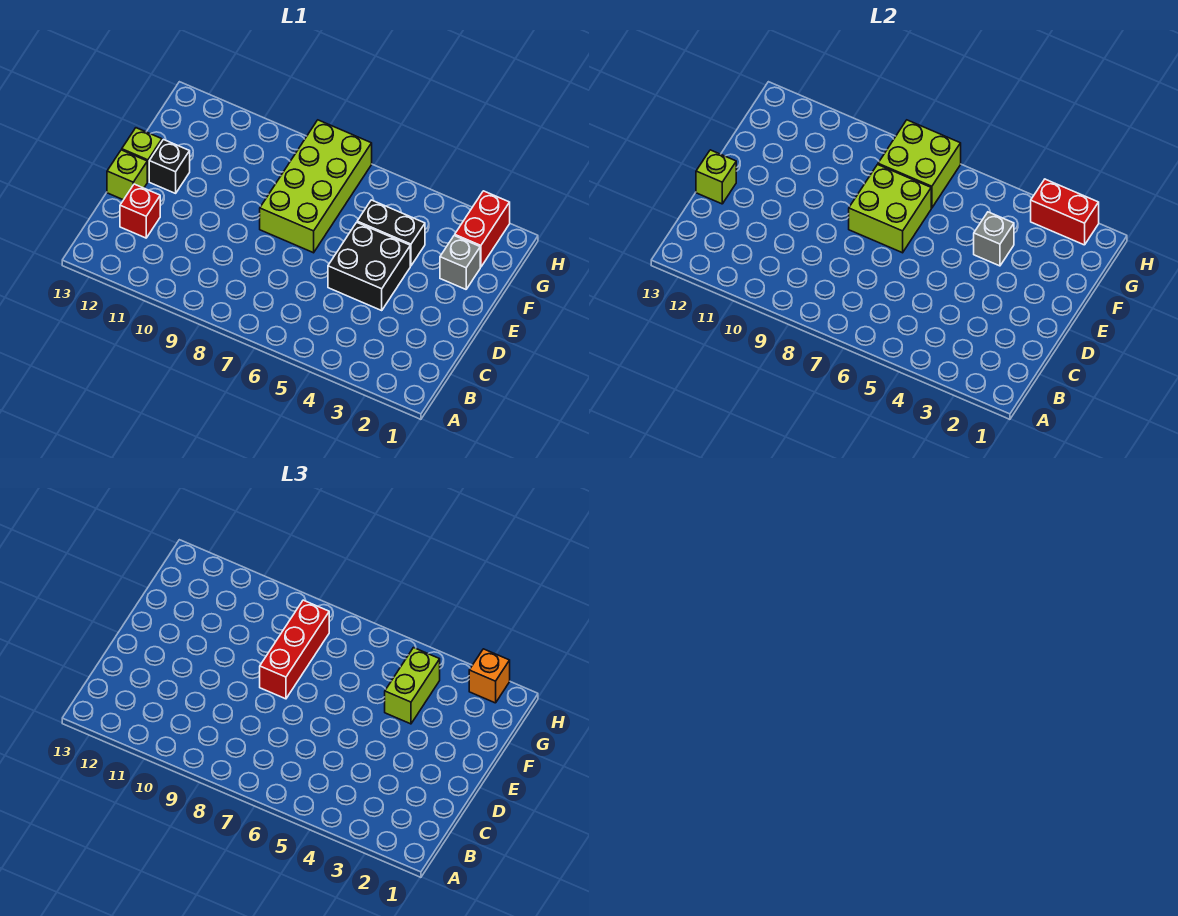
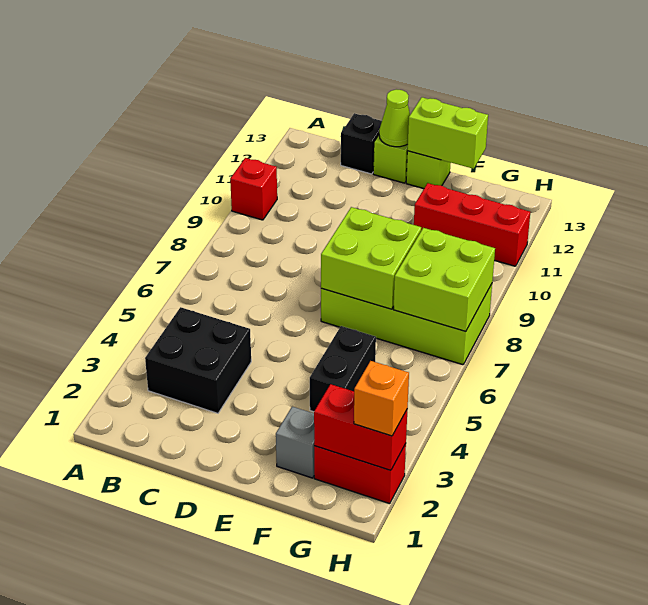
red 1x1 brick [120,184,160,238] -> red 1x1 brick moved to [230,158,277,220]
black 2x2 brick [328,222,410,310] -> black 2x2 brick moved to [145,307,251,413]
lime 1x1 brick [696,150,736,204] -> lime 1x1 cone [379,89,410,147]
red 1x3 brick [260,600,329,699] -> red 1x3 brick moved to [414,183,530,266]
black 1x1 brick [149,140,190,193] -> black 1x1 brick moved to [341,113,382,174]
grey 1x1 brick [974,212,1014,266] -> none
lime 1x2 brick [385,648,440,724] -> lime 1x2 brick moved to [408,97,488,169]
red 1x2 brick [1031,179,1099,245] -> red 1x2 brick turned to [314,384,407,470]

